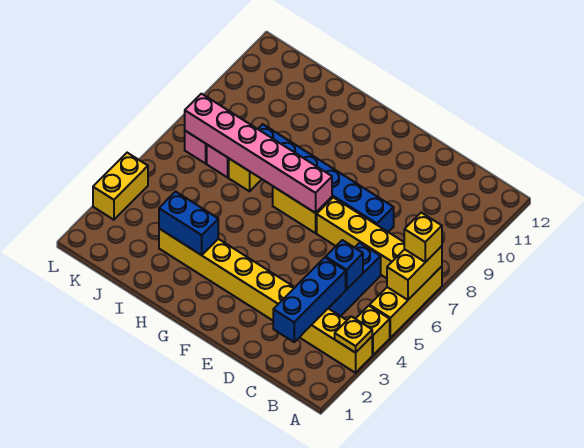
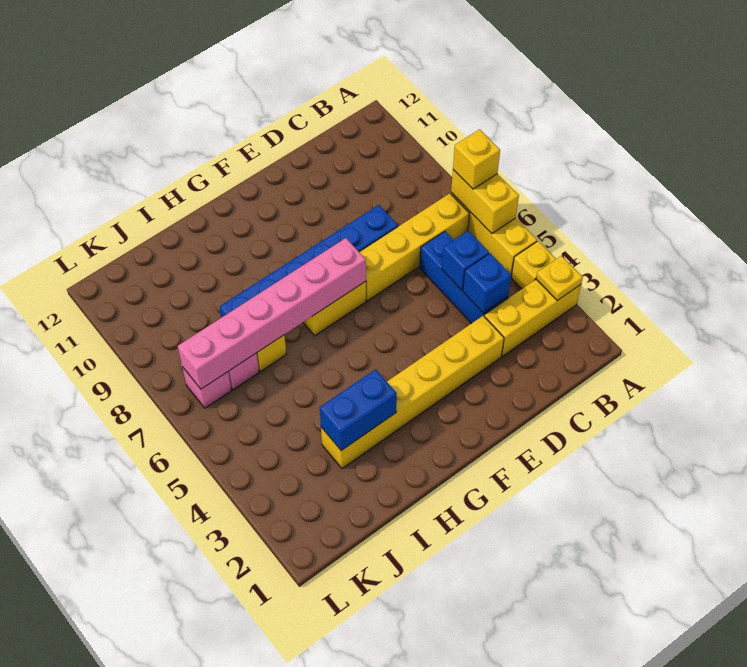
blue 1x3 brick [273,258,346,342] -> blue 1x1 brick [463,253,511,313]
yellow 1x2 brick [93,153,148,220] -> none

